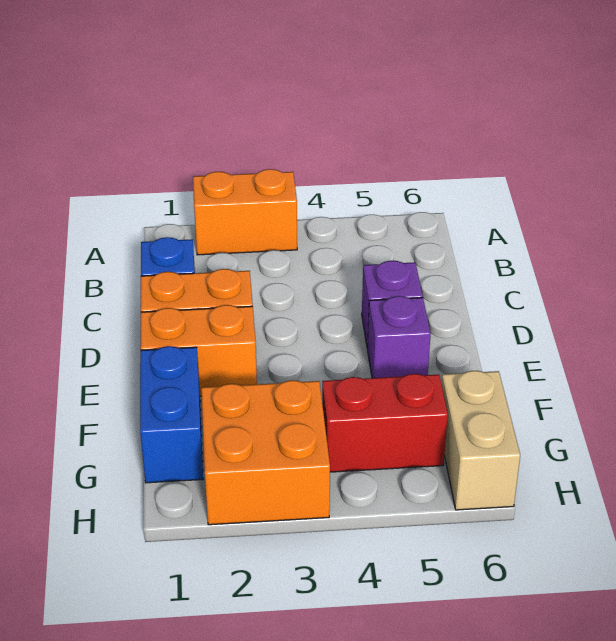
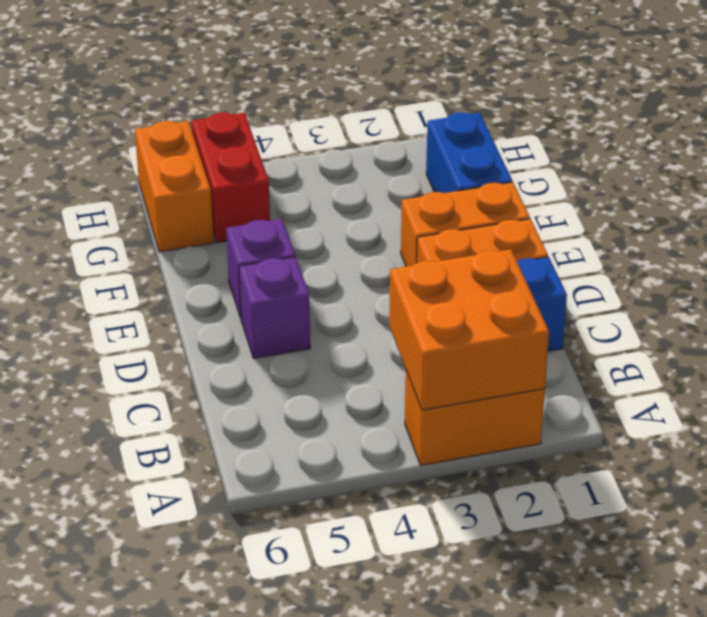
orange 2x2 brick [201,380,330,525] -> orange 2x2 brick moved to [389,249,549,410]
red 1x2 brick [322,374,448,472] -> red 1x2 brick turned to [191,113,270,243]
tan 1x2 brick [442,371,520,510] -> orange 1x2 brick [135,121,214,252]

